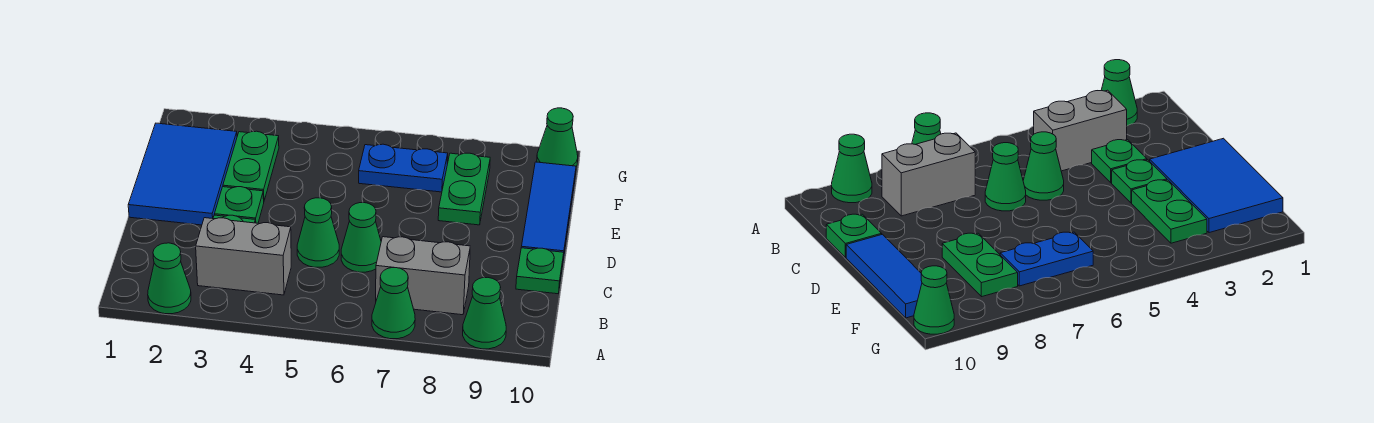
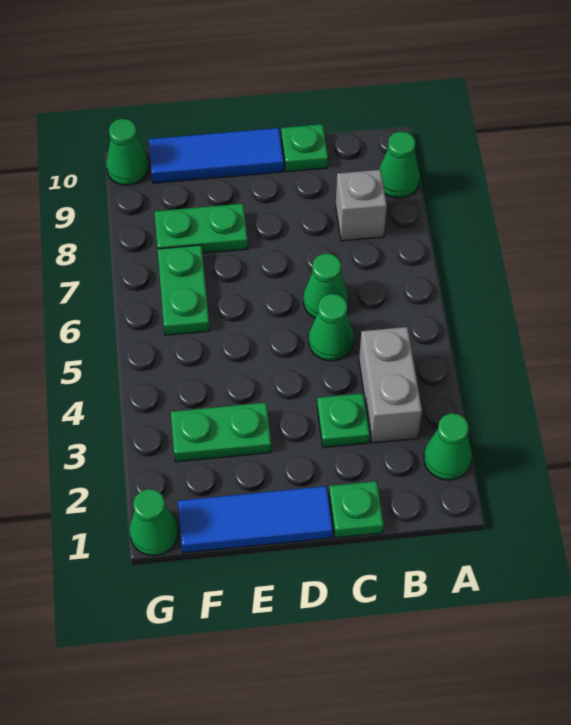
green 1x1 cone [372,268,415,339] -> green 1x1 cone moved to [129,489,178,556]
grey 1x2 brick [376,237,470,315] -> grey 1x1 brick [336,170,387,241]
blue 2x3 tile [128,123,237,225] -> blue 1x3 tile [178,486,333,553]
green 1x1 plate [214,187,264,223] -> green 1x1 plate moved to [329,481,384,538]
blue 1x2 plate [359,144,448,192] -> green 1x2 plate [158,245,210,335]

